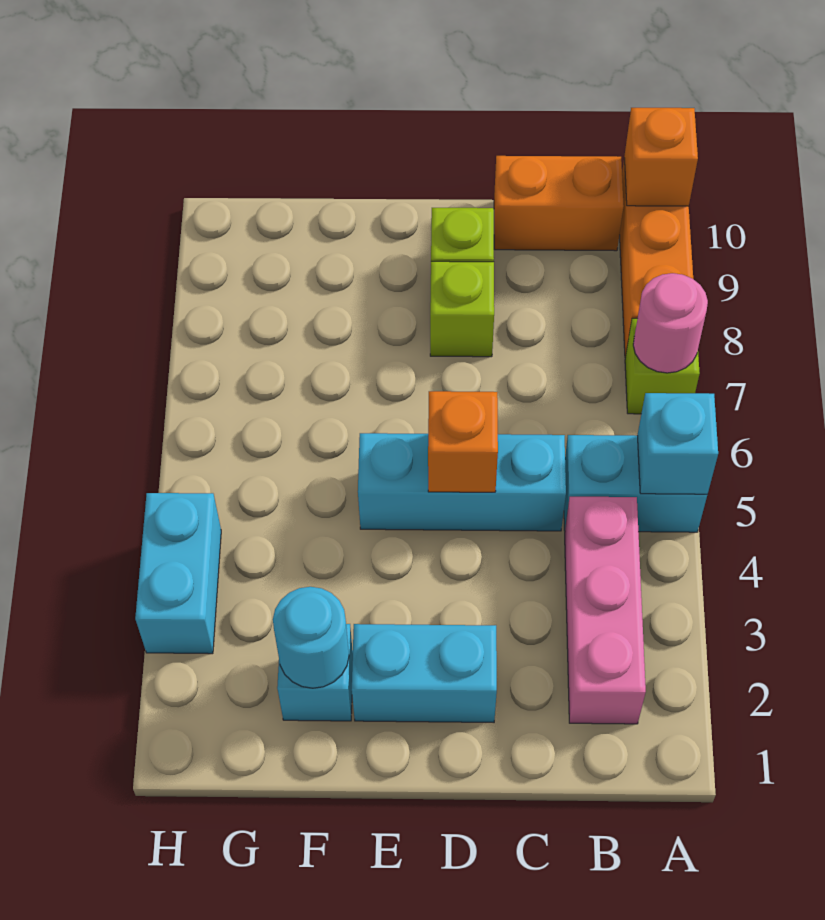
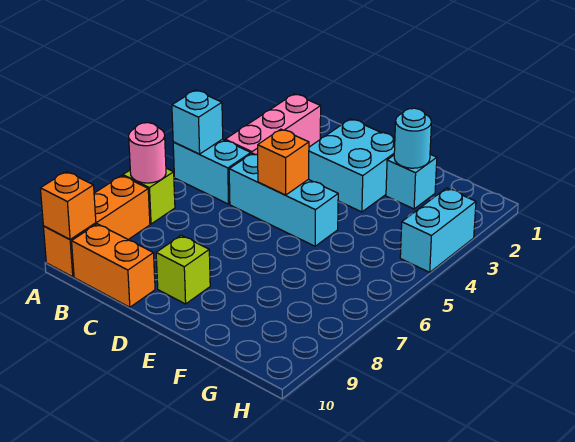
cyan 1x2 brick [352,624,497,722] -> cyan 2x2 brick [309,119,395,212]
lime 1x1 brick [430,261,494,357] -> none

